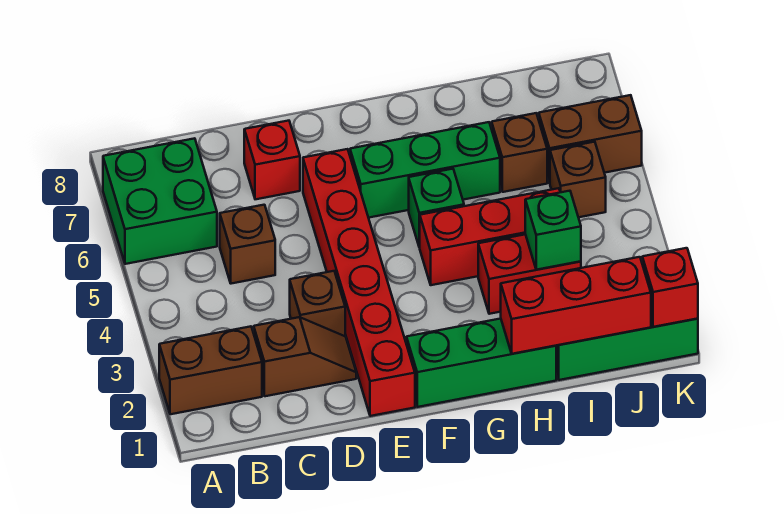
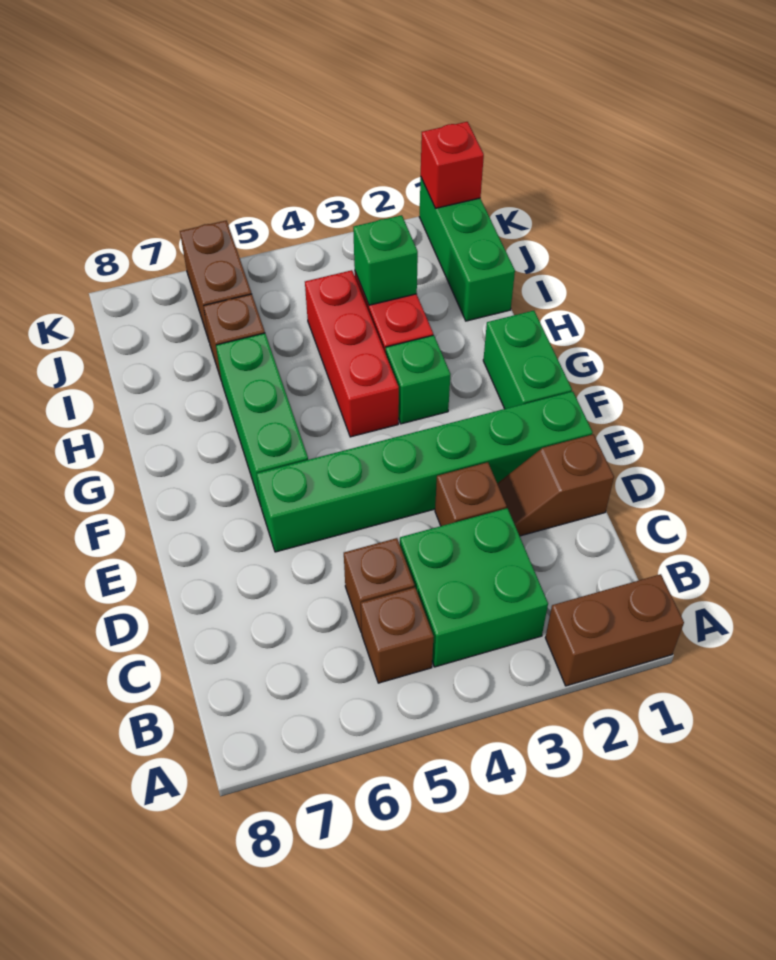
brown 1x2 brick [159,326,262,414] -> brown 1x2 brick turned to [545,574,684,686]
green 2x2 brick [103,138,217,264] -> green 2x2 brick moved to [400,508,548,667]
brown 1x2 slope [254,317,356,396] -> brown 1x2 slope turned to [497,434,614,536]
red 1x1 brick [244,121,300,199] -> none
red 1x6 brick [303,149,415,416] -> green 1x6 brick [257,391,593,552]
green 1x3 brick [406,319,556,407] -> green 1x2 brick [483,311,572,409]
green 1x1 brick [409,169,464,247] -> green 1x1 brick moved to [386,335,451,424]
red 1x3 brick [501,257,651,354] -> none
brown 1x1 brick [550,142,606,217] -> brown 1x1 brick moved to [361,587,434,683]

